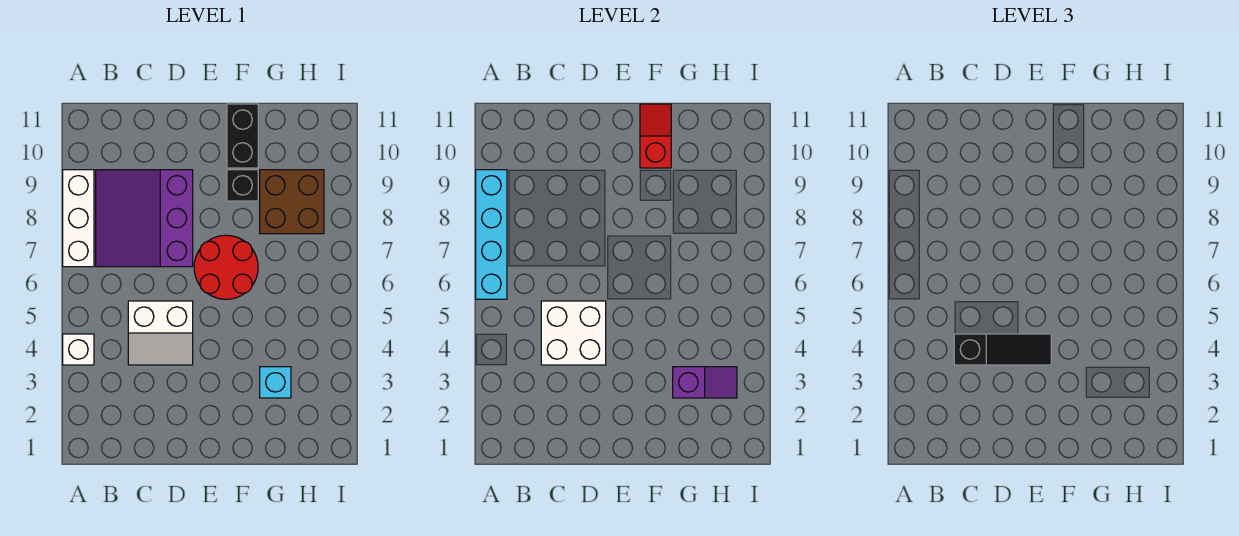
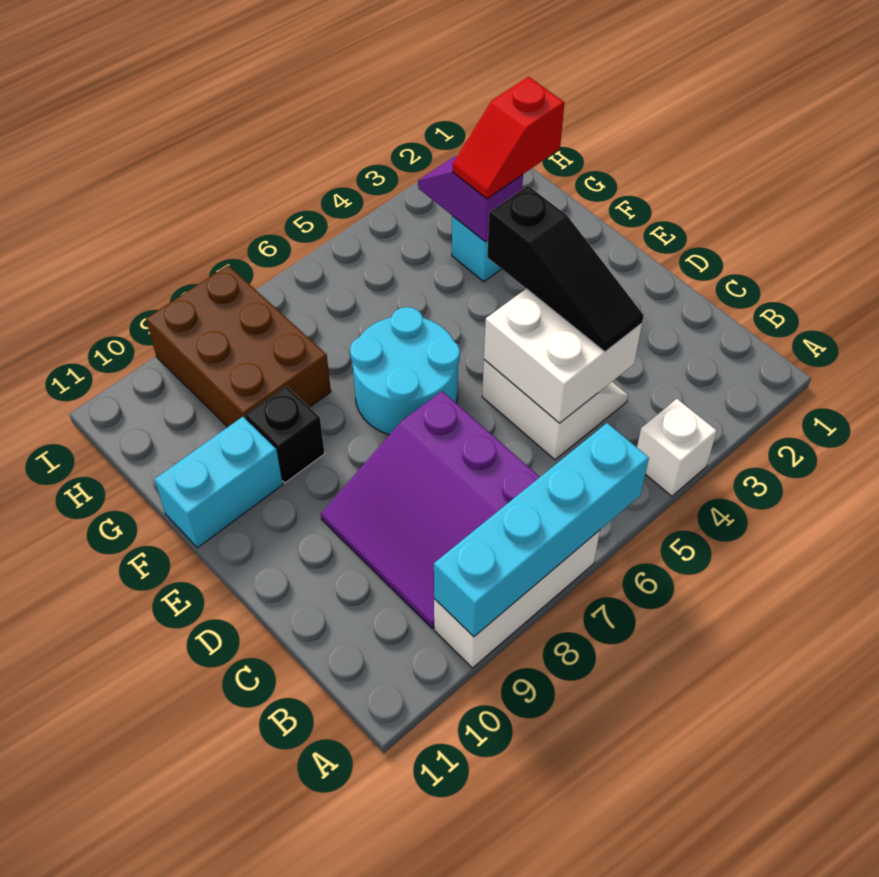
purple 3x3 slope [96,170,193,267] -> purple 3x3 slope turned to [321,391,540,628]
black 1x3 slope [954,334,1051,365] -> black 1x3 slope turned to [487,186,644,352]
red 2x2 round brick [194,235,258,299] -> cyan 2x2 round brick [350,307,460,435]
black 1x2 brick [227,104,258,168] -> cyan 1x2 brick [154,417,283,548]
red 1x2 slope [640,104,671,168] -> red 1x2 slope moved to [453,77,565,199]
brown 2x2 brick [260,170,324,234] -> brown 2x3 brick [146,265,331,427]

